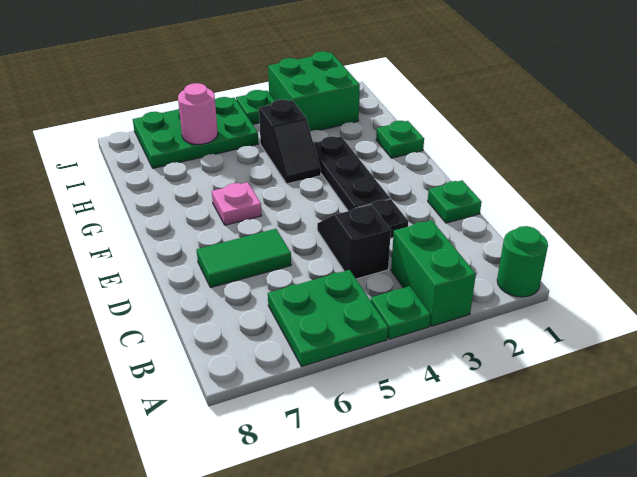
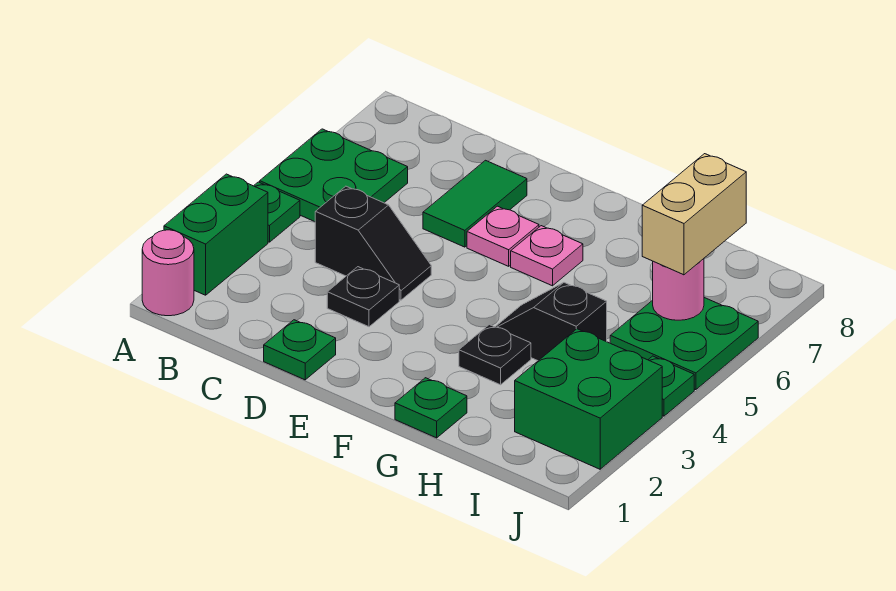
green 1x1 round brick [497,226,548,297] -> pink 1x1 round brick [142,230,194,316]
green 1x2 brick [391,220,476,326] -> green 1x2 brick turned to [164,174,268,295]
black 1x3 plate [313,136,390,211] -> black 1x1 plate [459,325,531,385]
none -> pink 1x1 plate [467,206,539,266]
green 2x3 plate [133,97,258,168] -> green 2x2 plate [610,298,758,390]
none -> tan 1x2 brick [642,154,746,275]

